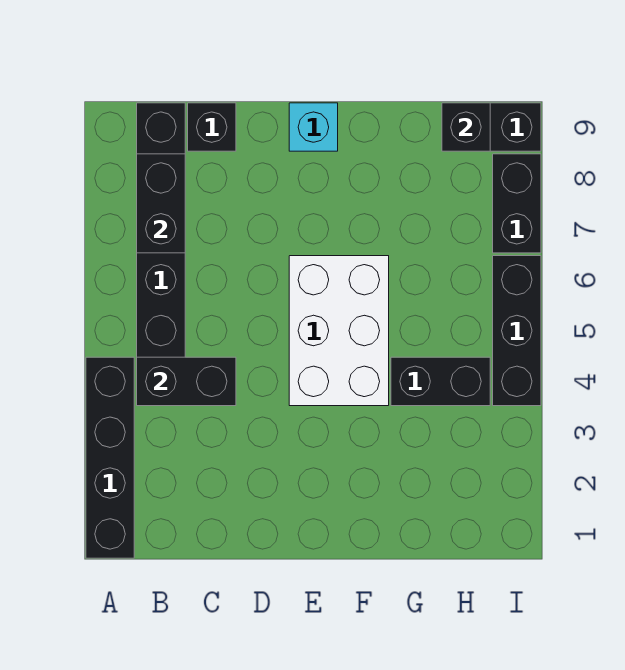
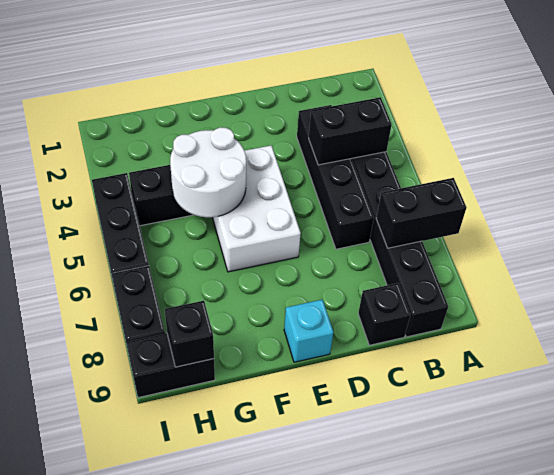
black 1x4 brick [86,357,134,558] -> black 1x4 brick moved to [297,105,374,249]
black 1x2 brick [137,154,185,253] -> black 1x2 brick turned to [376,178,467,248]
none -> white 2x2 round brick [170,127,246,217]

